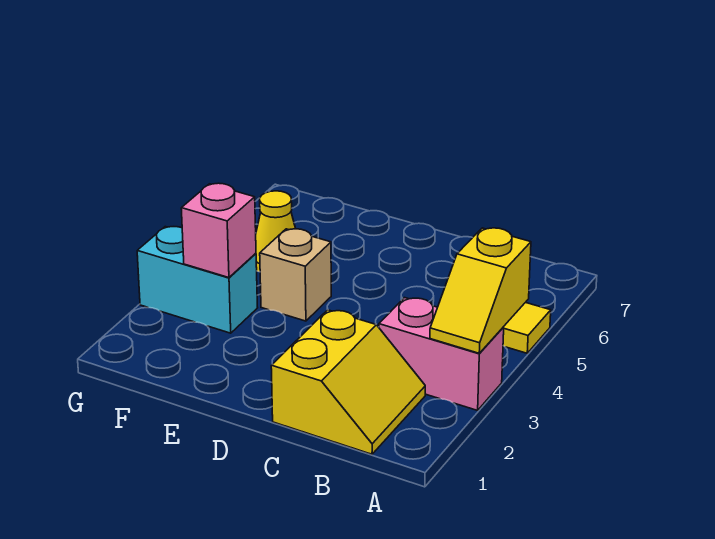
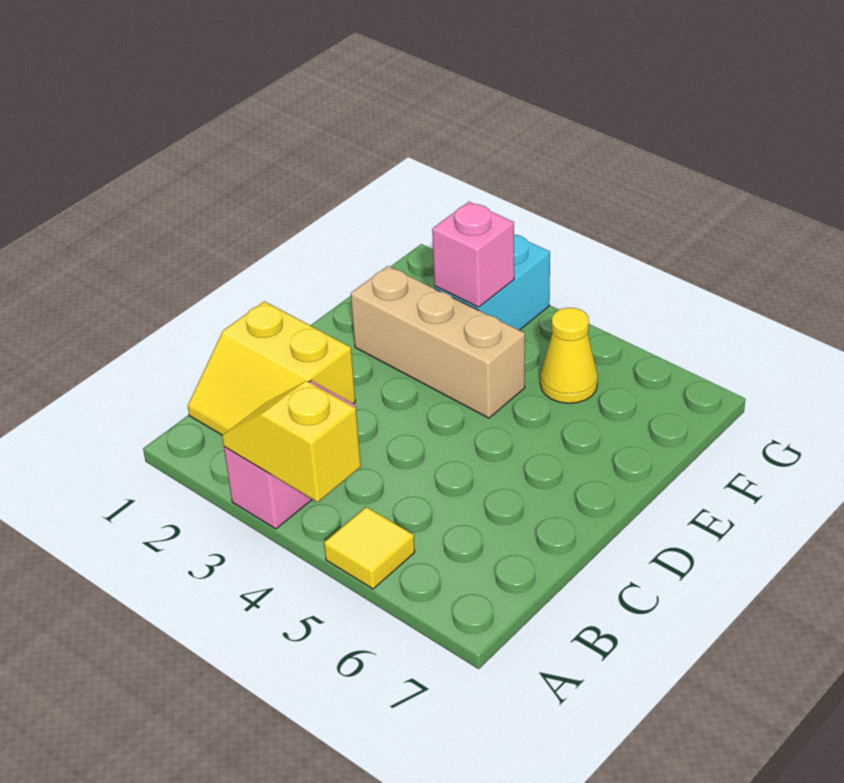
tan 1x1 brick [260,229,331,321] -> tan 1x3 brick [351,266,525,418]

